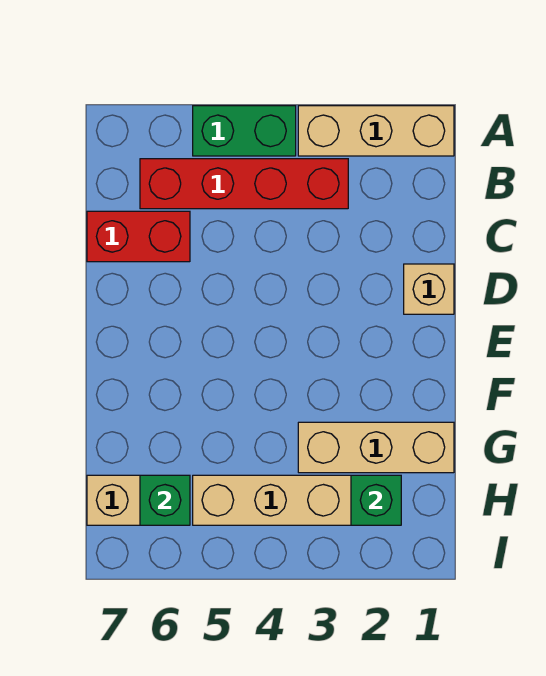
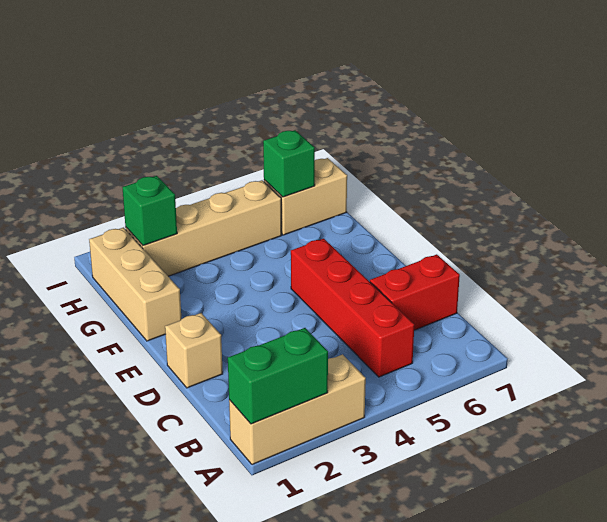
green 1x2 brick [193,106,296,156] -> green 1x2 brick moved to [228,328,328,424]
red 1x4 brick [140,159,348,209] -> red 1x4 brick turned to [291,239,414,377]
tan 1x3 brick [298,422,454,473] -> tan 1x3 brick turned to [89,227,181,341]

